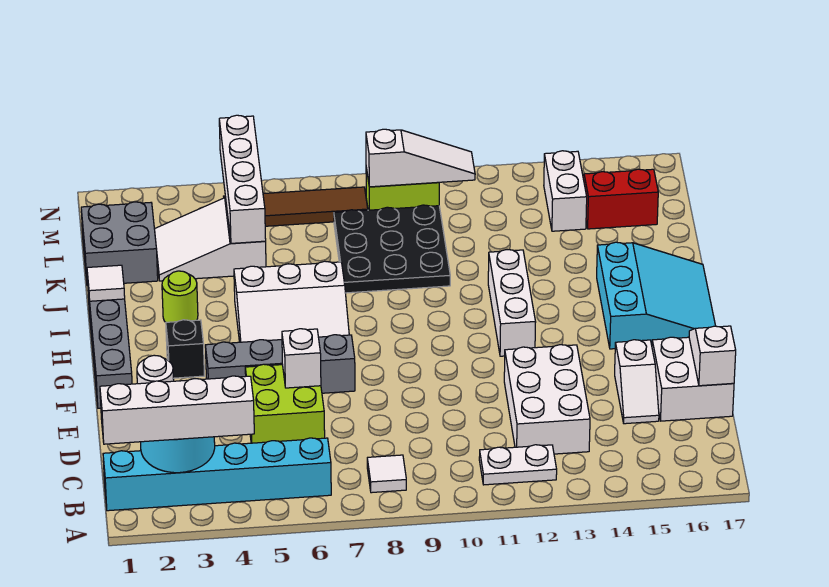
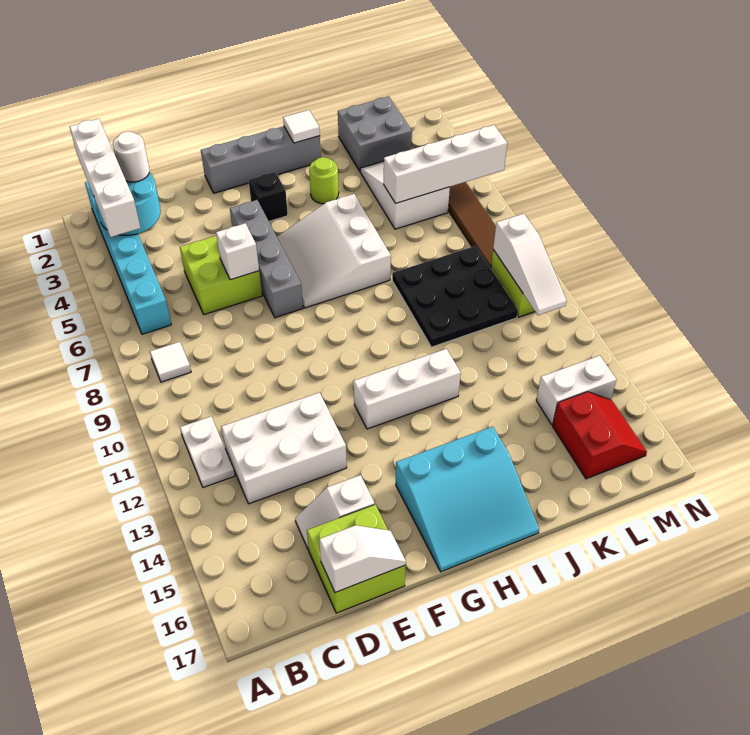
white 2x2 brick [652,337,734,421] -> lime 2x2 brick [307,505,406,613]

